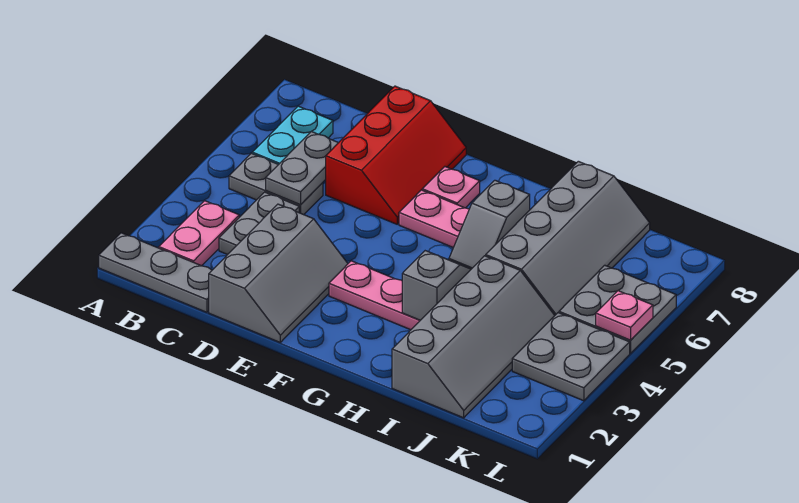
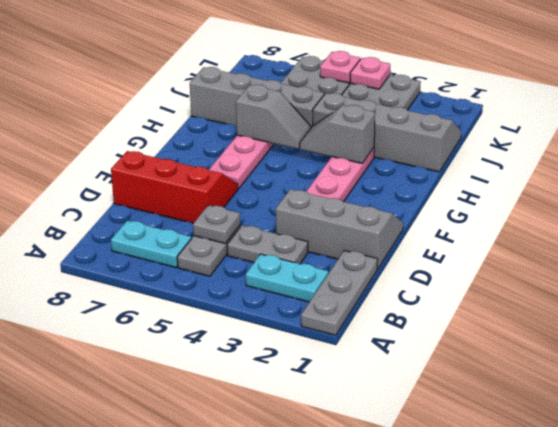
pink 1x2 plate [159,201,239,266] -> cyan 1x2 plate [246,254,328,302]
grey 1x2 plate [266,132,338,205] -> grey 1x1 plate [193,205,240,244]
pink 1x1 plate [422,167,480,208] -> pink 1x1 plate moved to [350,57,390,89]

